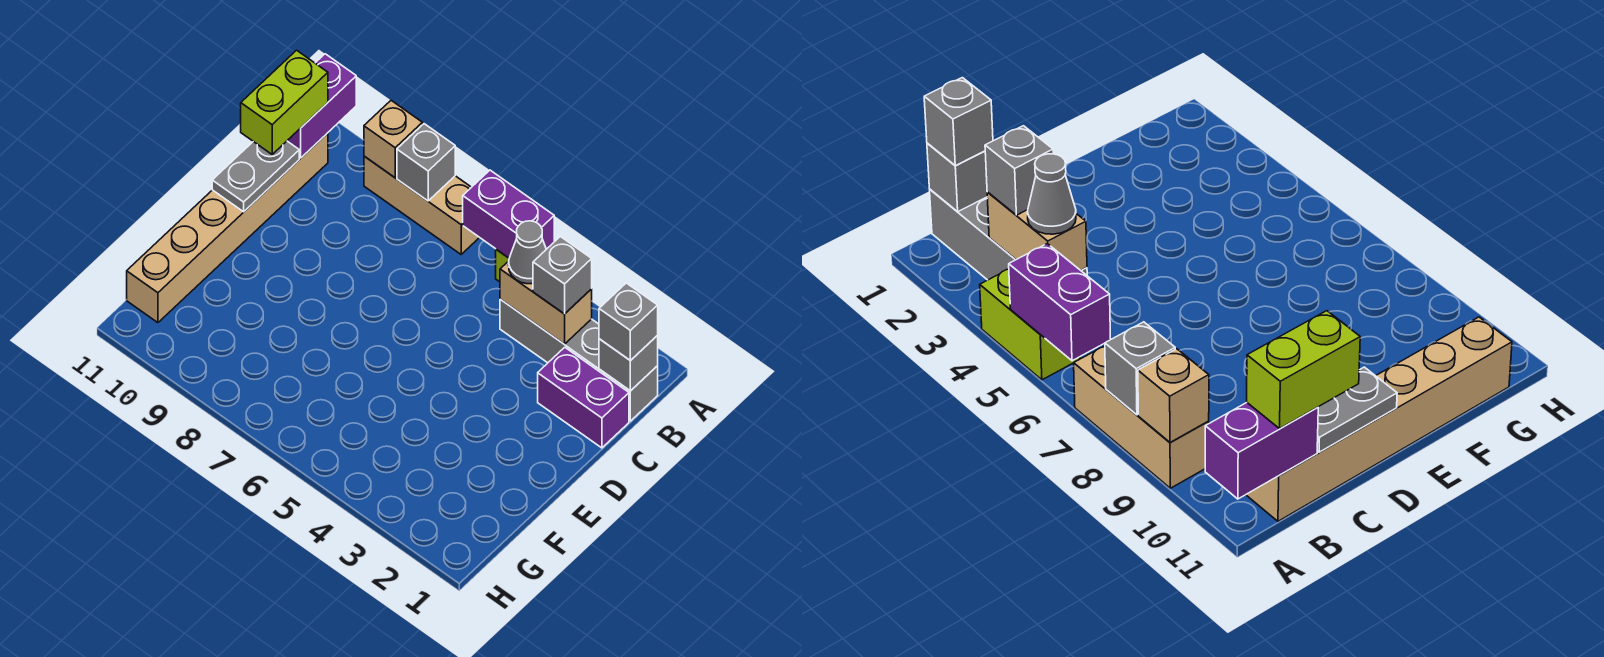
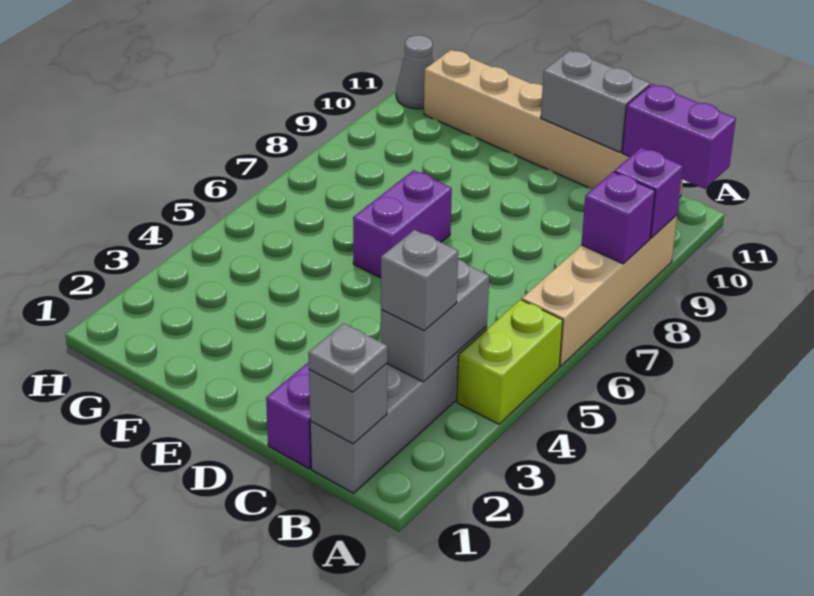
purple 1x2 brick [463,170,554,258] -> purple 1x2 brick moved to [353,170,452,278]
tan 1x3 brick [364,156,480,254] -> tan 1x4 brick [522,215,677,366]
grey 1x1 brick [397,124,455,201] -> purple 1x1 brick [581,172,655,264]
tan 1x1 brick [364,100,422,178] -> purple 1x1 brick [614,148,683,238]
grey 1x1 brick [599,283,658,361] -> grey 1x1 plate [308,323,388,392]
tan 1x2 brick [500,261,592,344] -> grey 1x2 brick [381,259,489,382]
grey 1x1 cone [509,221,546,284] -> grey 1x1 cone moved to [396,35,433,109]
lime 1x2 brick [241,50,328,154] -> none
grey 1x2 plate [212,141,299,212] -> grey 1x2 brick [541,50,650,152]

